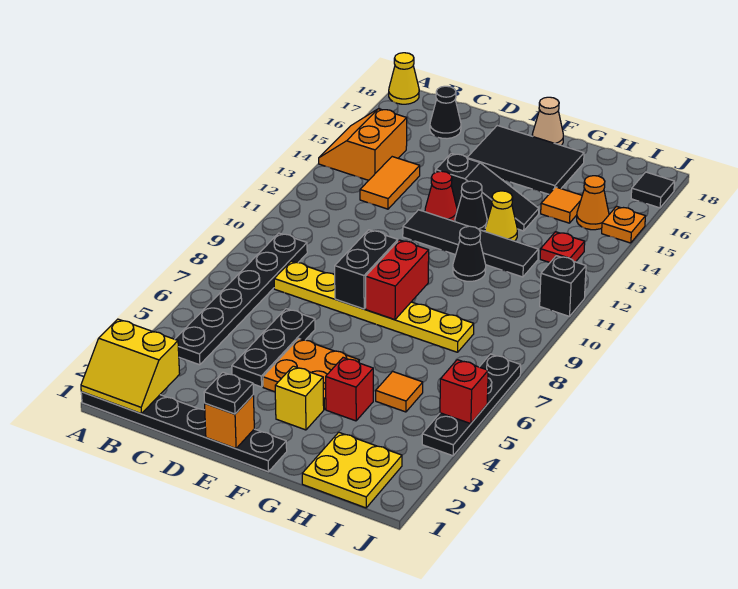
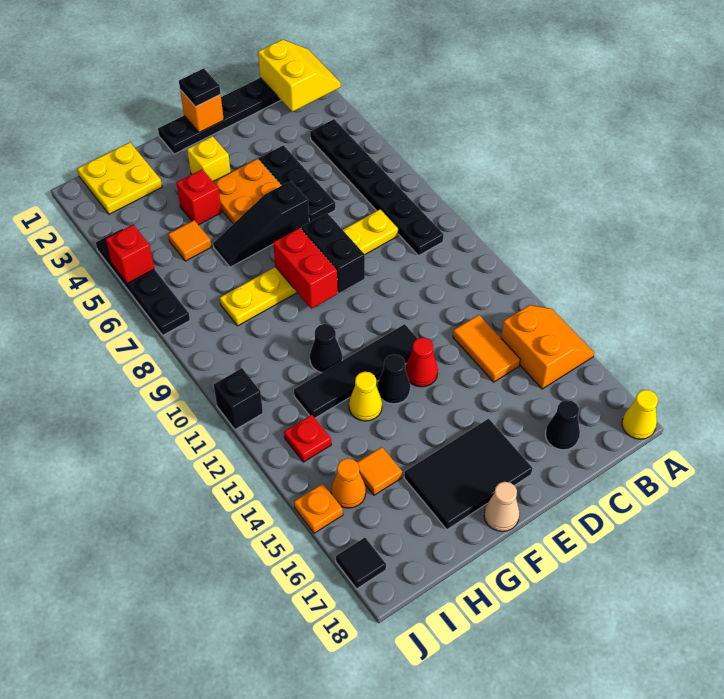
yellow 2x2 slope [81,319,180,414] -> yellow 2x2 slope turned to [258,39,341,112]
black 1x3 slope [436,153,539,231] -> black 1x3 slope moved to [213,181,309,267]

